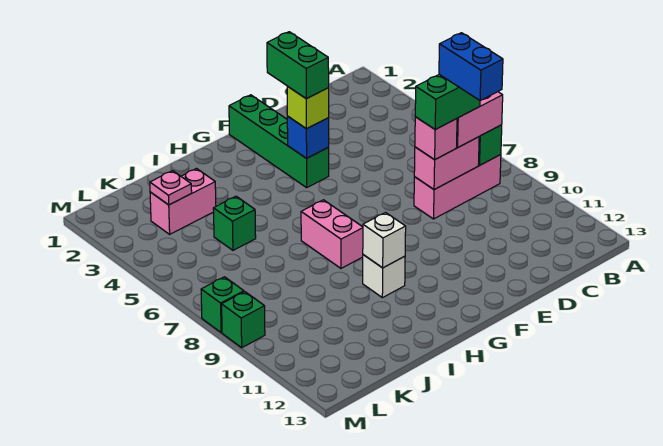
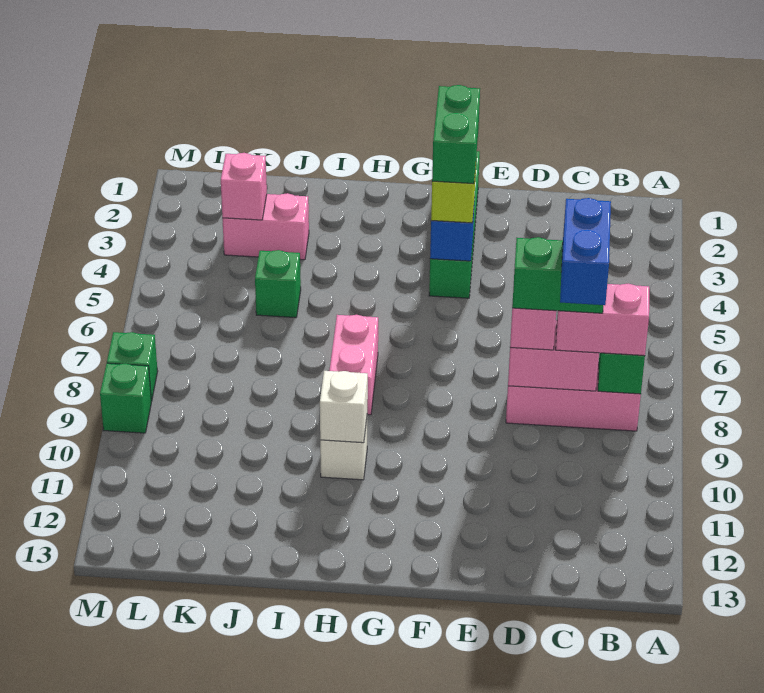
pink 1x1 plate [150,171,192,205] -> pink 1x1 brick [221,153,267,220]

